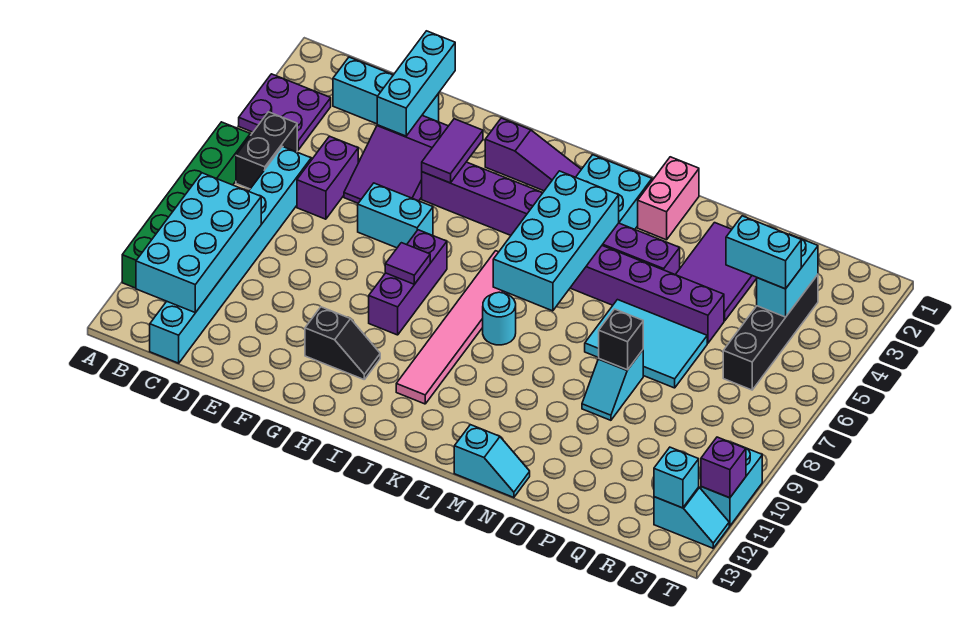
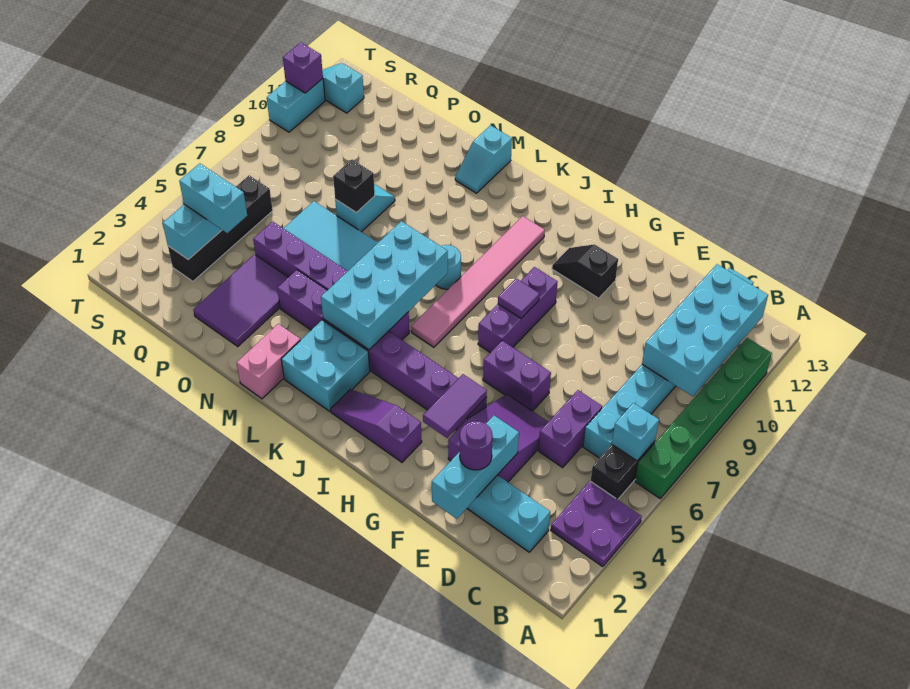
none -> purple 1x1 round brick [460,421,493,470]
cyan 1x2 brick [358,183,433,248] -> purple 1x2 brick [483,341,551,411]
cyan 1x2 slope [454,425,530,498] -> cyan 1x2 slope turned to [455,125,512,193]
cyan 1x1 brick [654,447,699,508] -> cyan 1x1 brick moved to [612,403,659,461]

